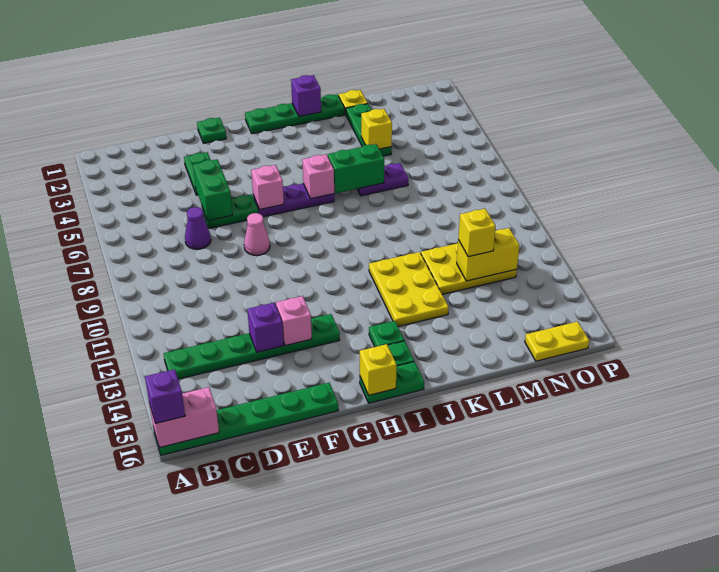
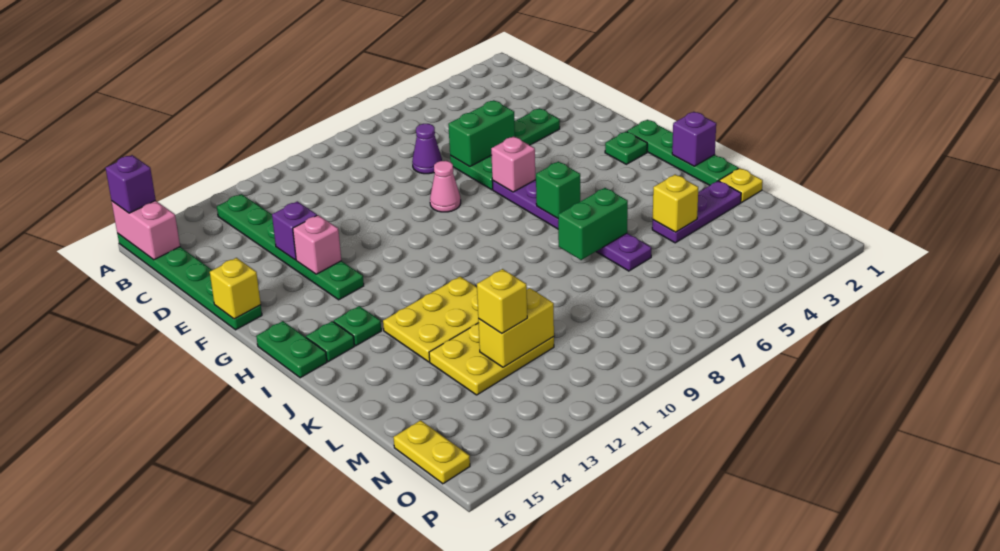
green 1x1 plate [197,118,226,143] -> green 1x1 plate moved to [605,132,647,164]
yellow 1x1 brick [360,344,397,395] -> yellow 1x1 brick moved to [210,258,261,319]
pink 1x1 brick [302,154,334,199] -> green 1x1 brick [536,162,580,218]
green 1x2 brick [328,144,384,193] -> green 1x2 brick turned to [558,188,628,260]
green 1x3 plate [346,104,392,156] -> purple 1x3 plate [652,181,741,243]
yellow 2x3 plate [421,243,517,294] -> yellow 2x3 plate turned to [429,323,554,395]
yellow 1x2 brick [457,228,520,281] -> yellow 1x2 brick turned to [478,288,554,367]

